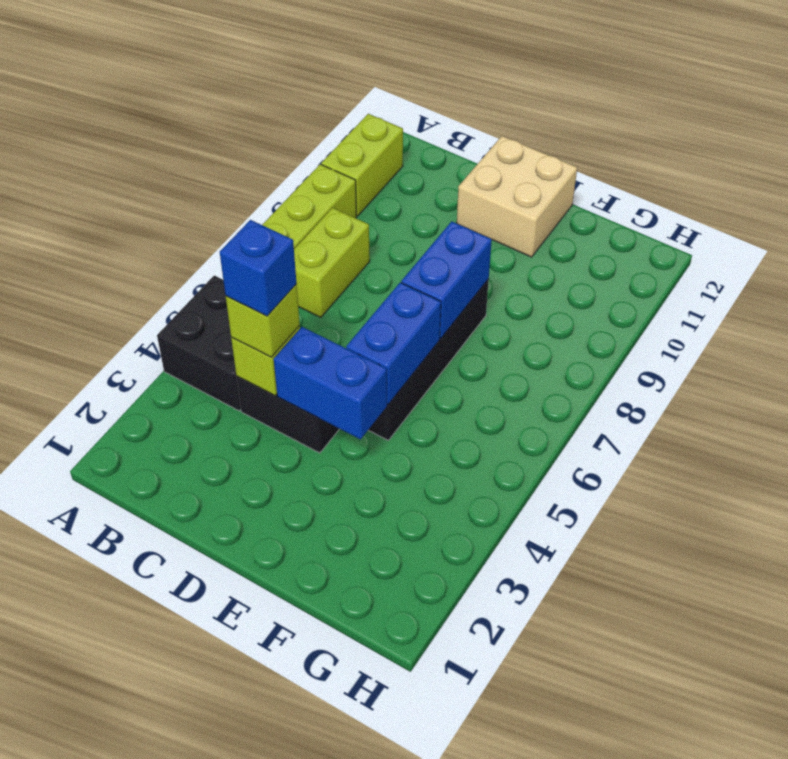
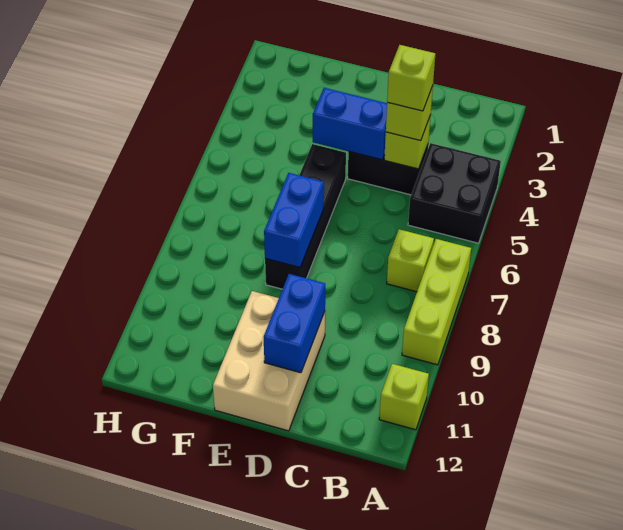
lime 1x2 brick [321,114,403,216] -> lime 1x1 brick [379,364,429,430]
lime 1x2 brick [294,208,370,317] -> lime 1x1 brick [387,229,434,292]
blue 1x1 brick [220,220,297,316] -> lime 1x1 brick [387,45,435,111]
tan 2x2 brick [457,136,577,257] -> tan 2x3 brick [213,291,325,431]
blue 1x2 brick [346,282,441,404] -> blue 1x2 brick moved to [264,274,325,373]

